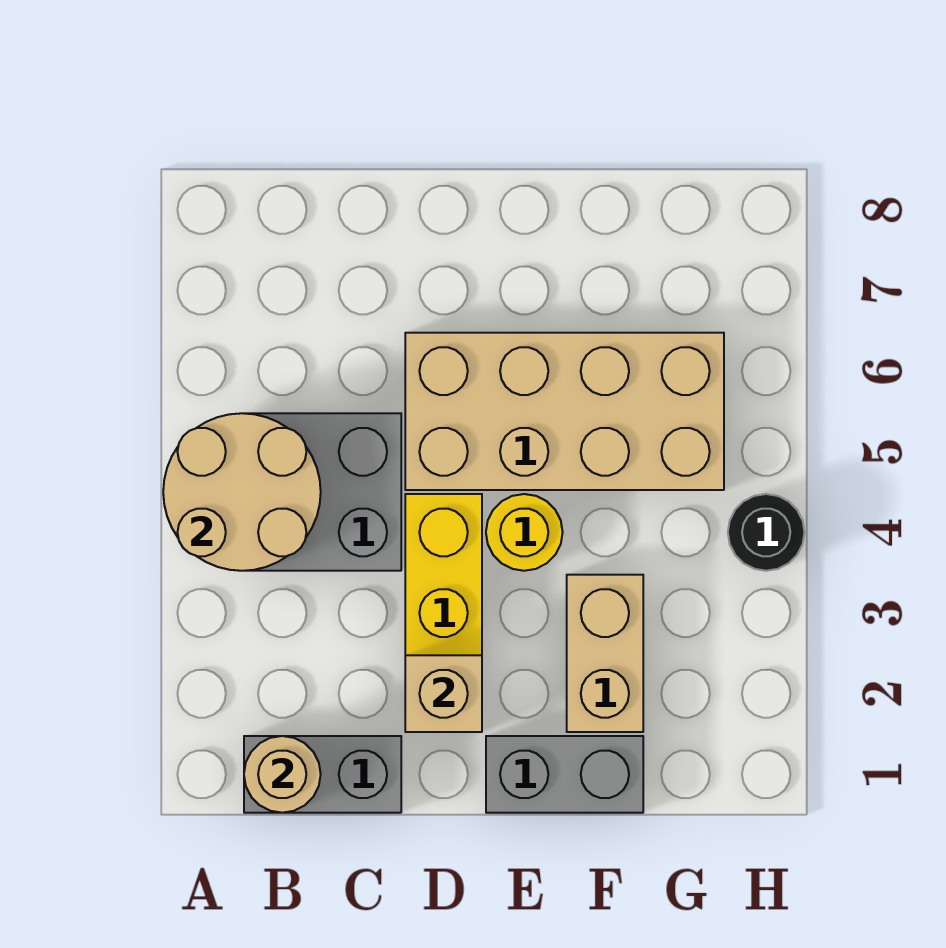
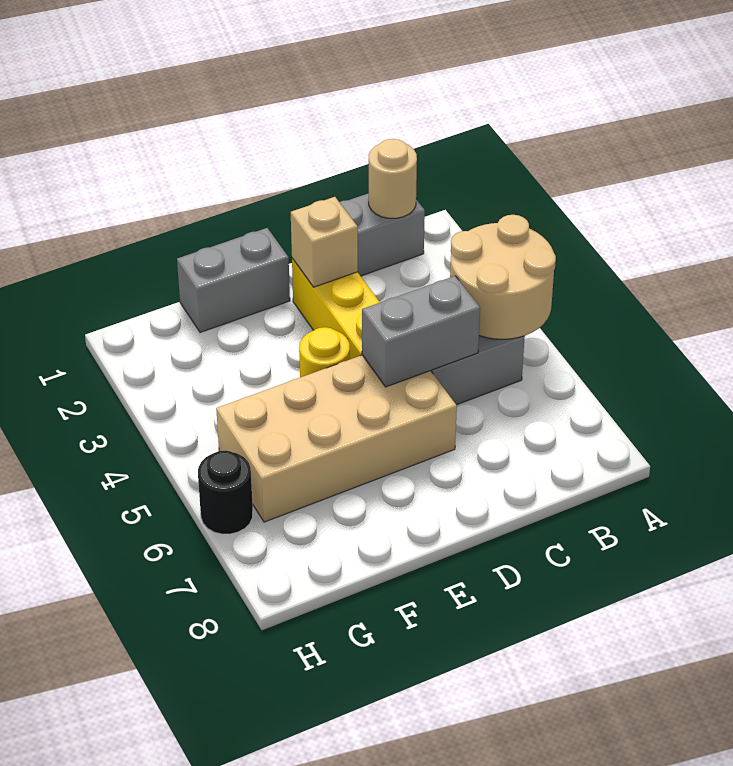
none -> grey 1x2 brick [362,276,480,387]
tan 1x2 brick [567,575,643,732] -> none
black 1x1 round brick [728,494,805,571] -> black 1x1 round brick moved to [198,450,253,534]

